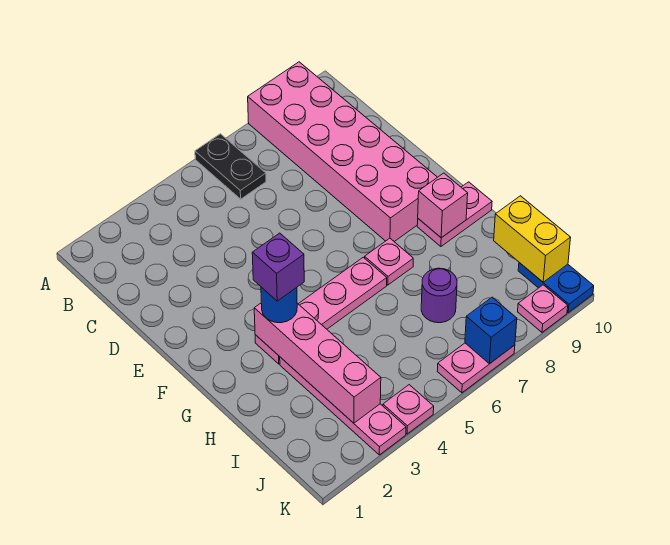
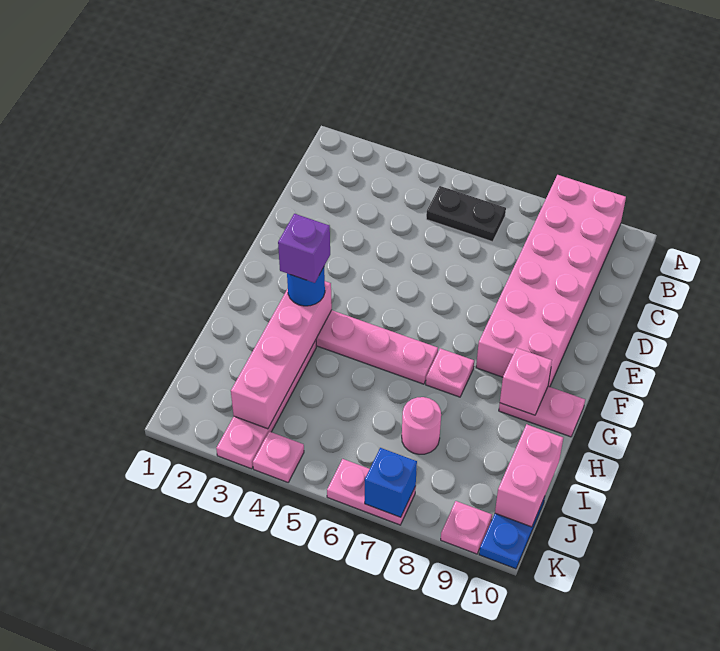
black 1x2 plate [195,134,266,199] -> black 1x2 plate turned to [426,186,506,242]
purple 1x1 round brick [421,268,457,323] -> pink 1x1 round brick [402,397,441,454]
yellow 1x2 brick [494,196,571,282] -> pink 1x2 brick [495,424,563,527]

